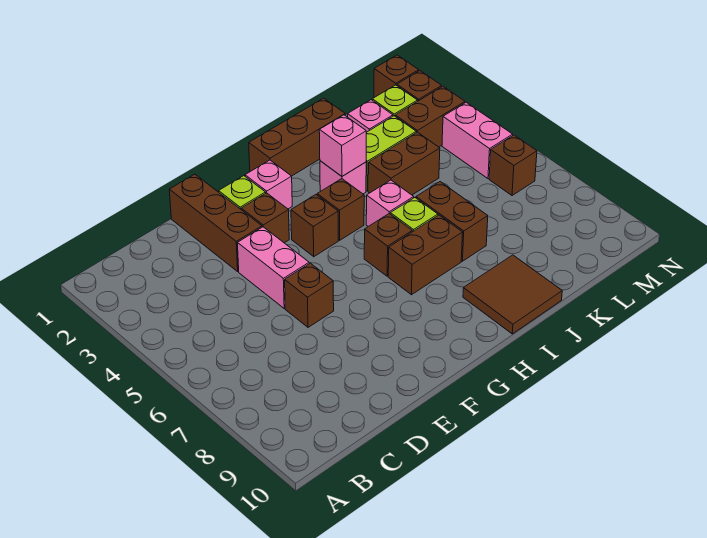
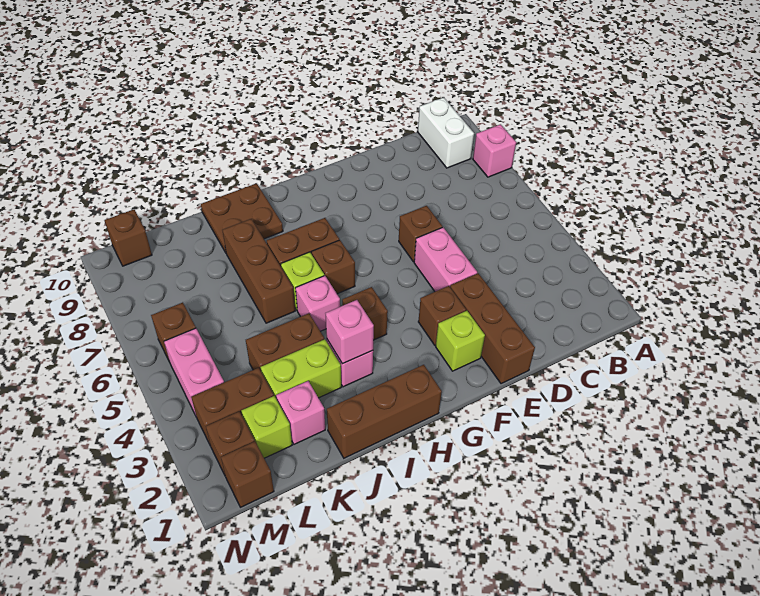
none -> white 1x2 brick [418,98,474,168]
pink 1x1 brick [245,160,292,209] -> pink 1x1 brick moved to [473,124,516,177]
brown 1x1 brick [291,195,338,257] -> brown 1x1 brick moved to [104,210,152,266]
brown 2x2 tile [463,255,562,334] -> brown 2x2 plate [201,183,283,253]
brown 1x2 brick [416,182,488,261] -> brown 1x3 brick [223,219,295,323]

